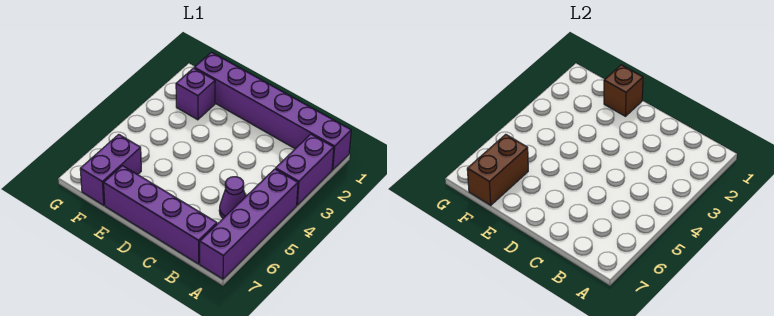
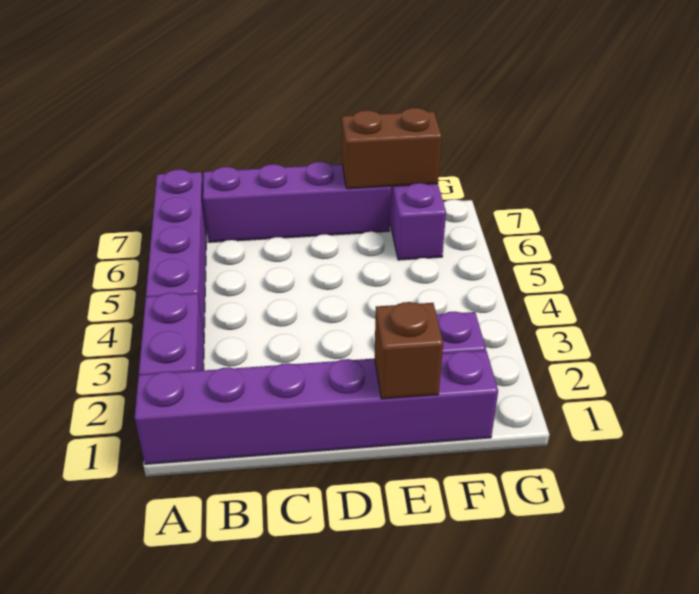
purple 1x1 cone [219,177,246,218] -> none
brown 1x2 brick [467,134,528,205] -> brown 1x2 brick turned to [342,108,442,189]

